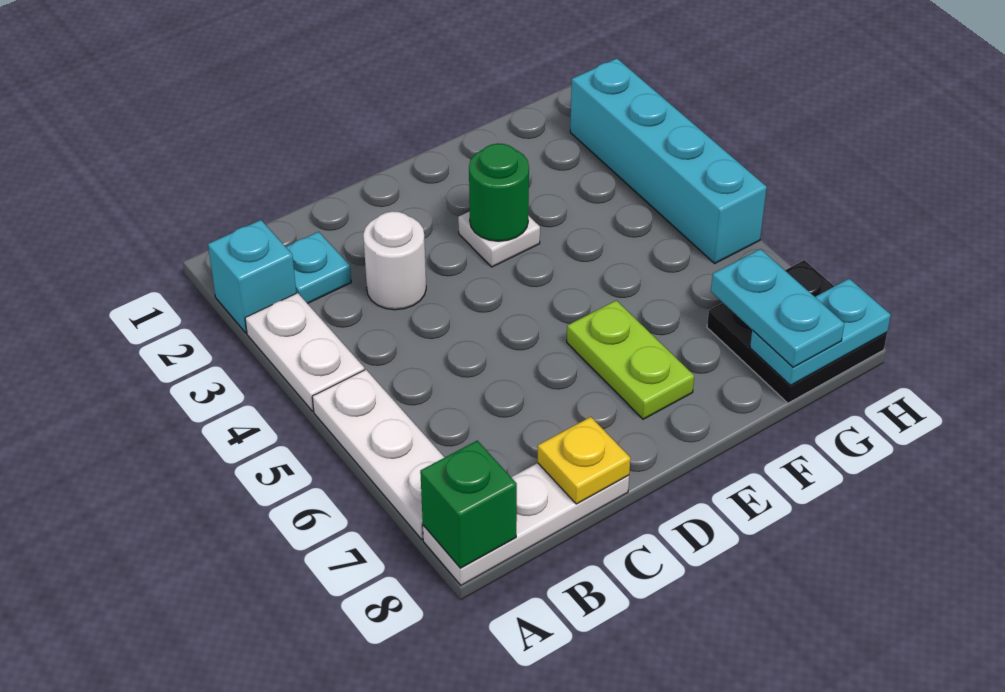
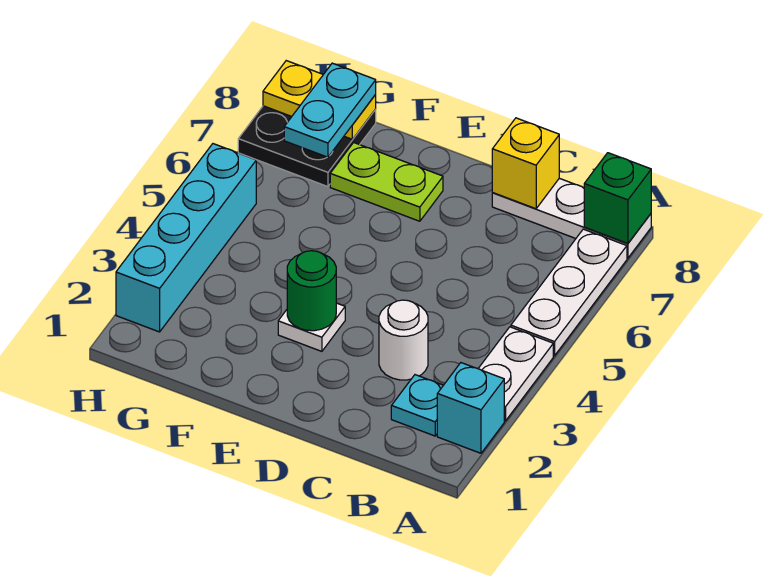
yellow 1x1 plate [537,417,630,504] -> yellow 1x1 brick [492,118,559,209]
lime 1x2 plate [567,300,694,419] -> lime 1x2 plate turned to [330,143,443,221]
cyan 1x2 plate [750,279,891,385] -> yellow 1x2 plate [263,61,376,139]

